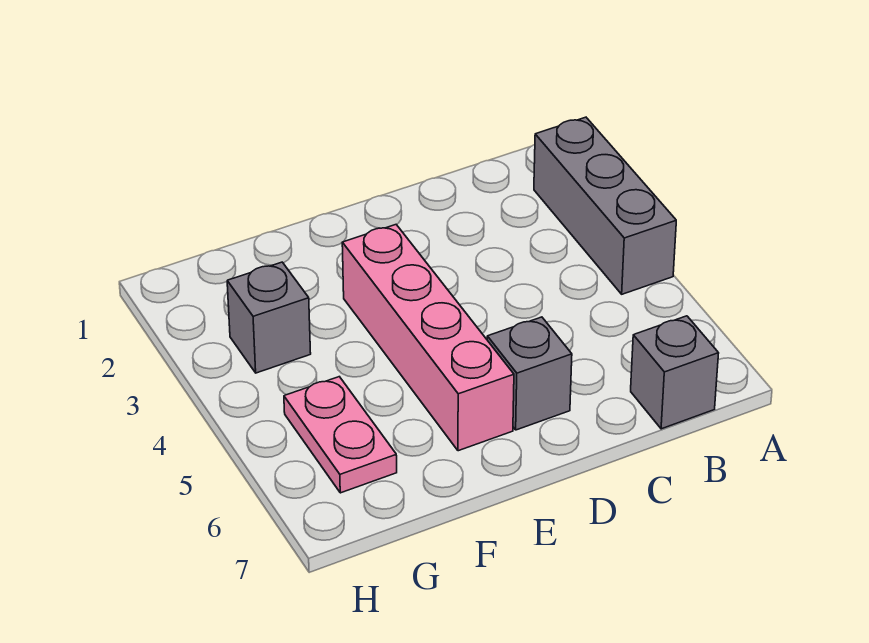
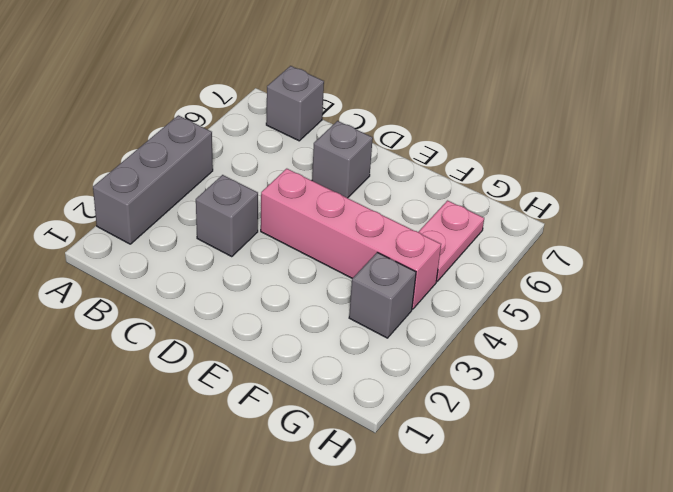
none -> grey 1x1 brick [196,175,258,257]
pink 1x4 brick [342,225,514,451] -> pink 1x4 brick turned to [261,169,441,309]

